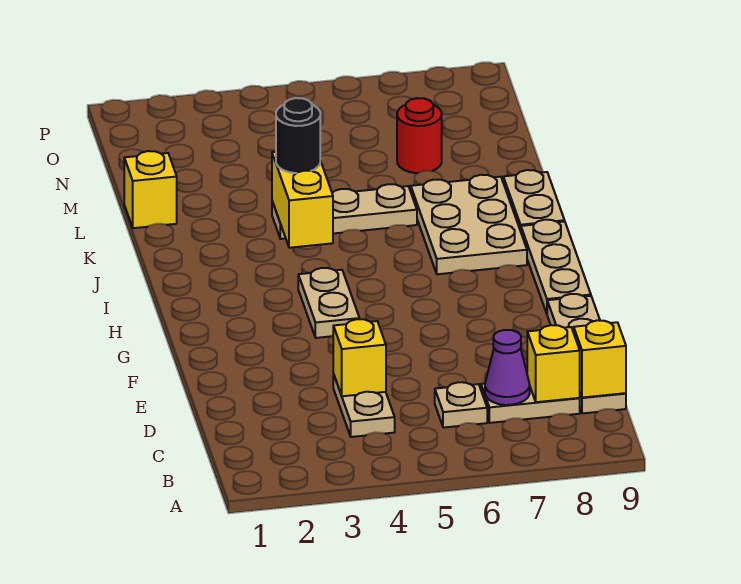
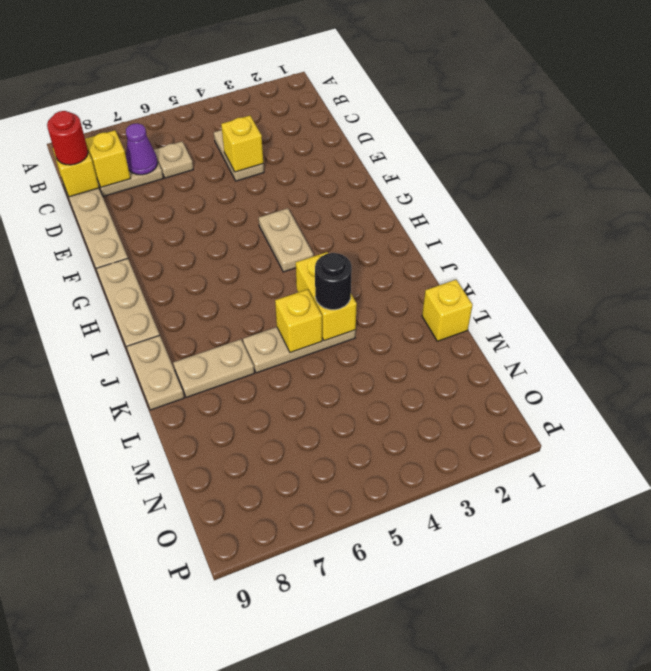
tan 2x3 plate [411,175,527,274] -> tan 1x2 plate [173,339,254,397]
none -> yellow 1x1 brick [275,289,322,353]
red 1x1 round brick [397,98,442,173] -> red 1x1 round brick moved to [47,111,88,165]

